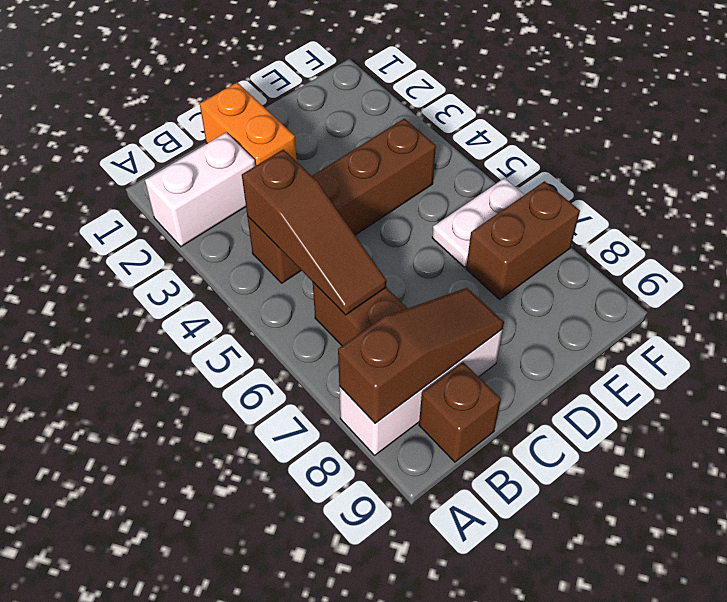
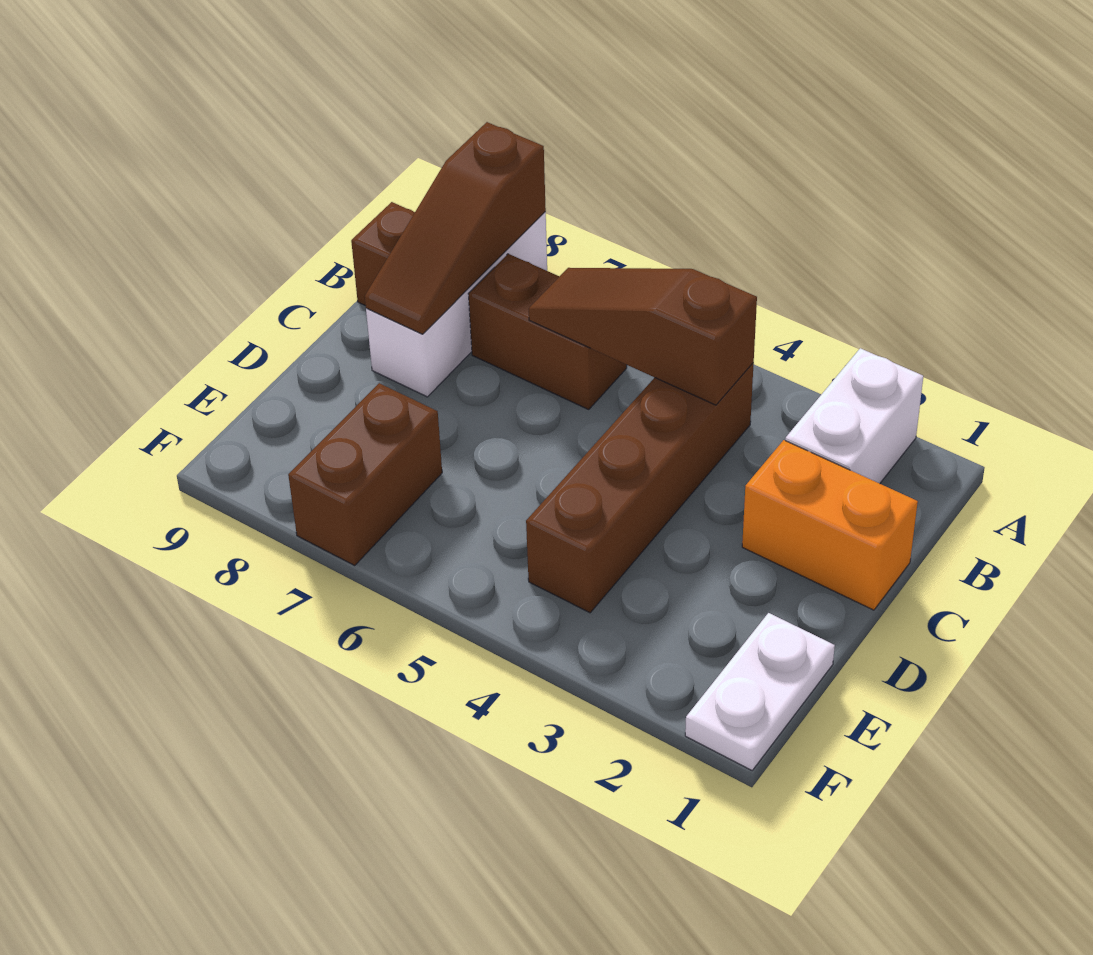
white 1x2 plate [432,178,524,267] -> white 1x2 plate moved to [685,613,835,770]

